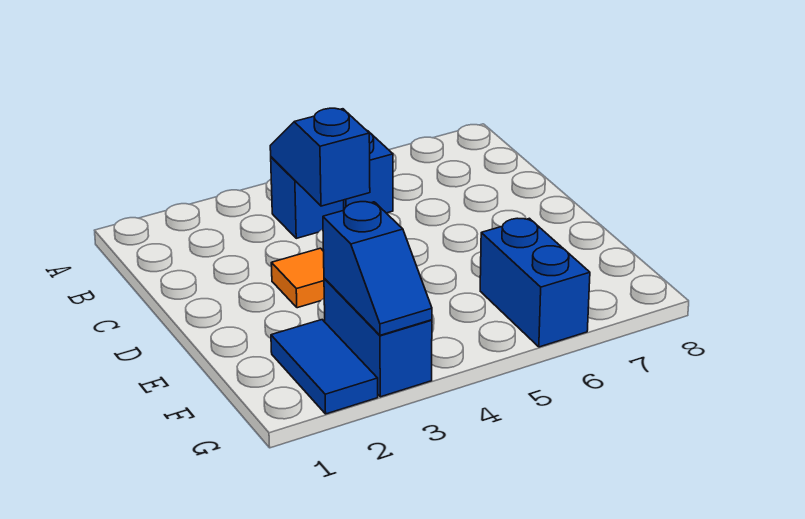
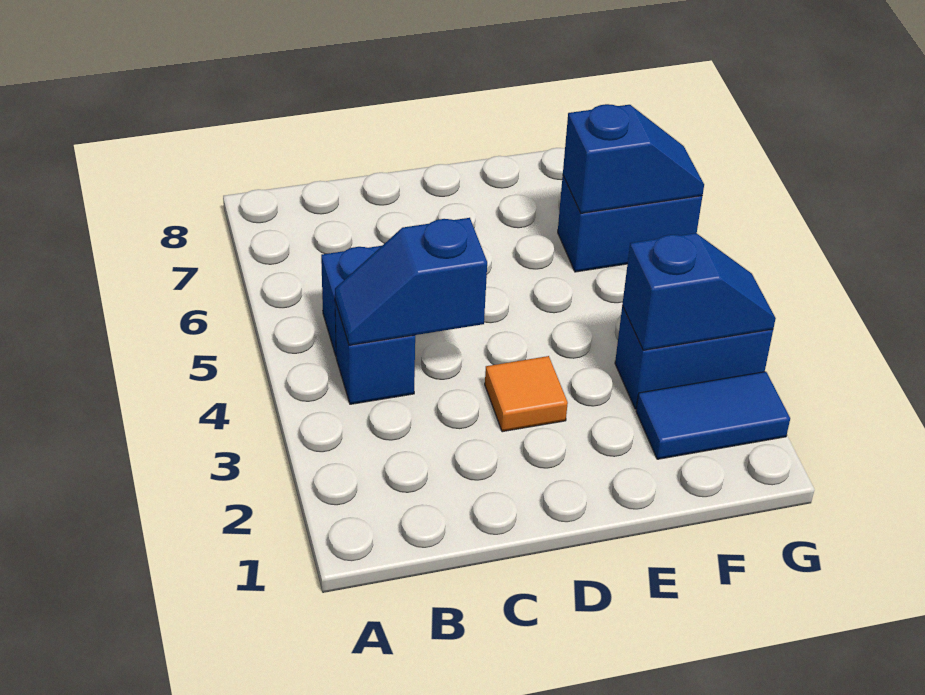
none -> blue 1x2 slope [563,104,704,213]

